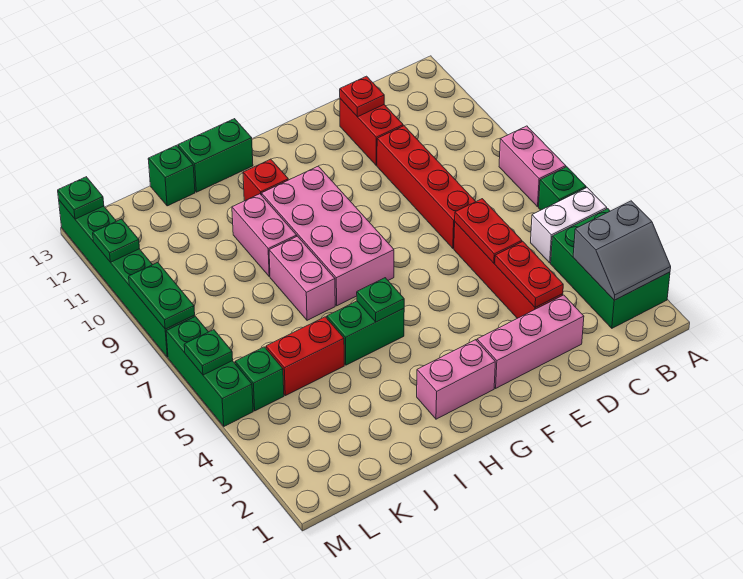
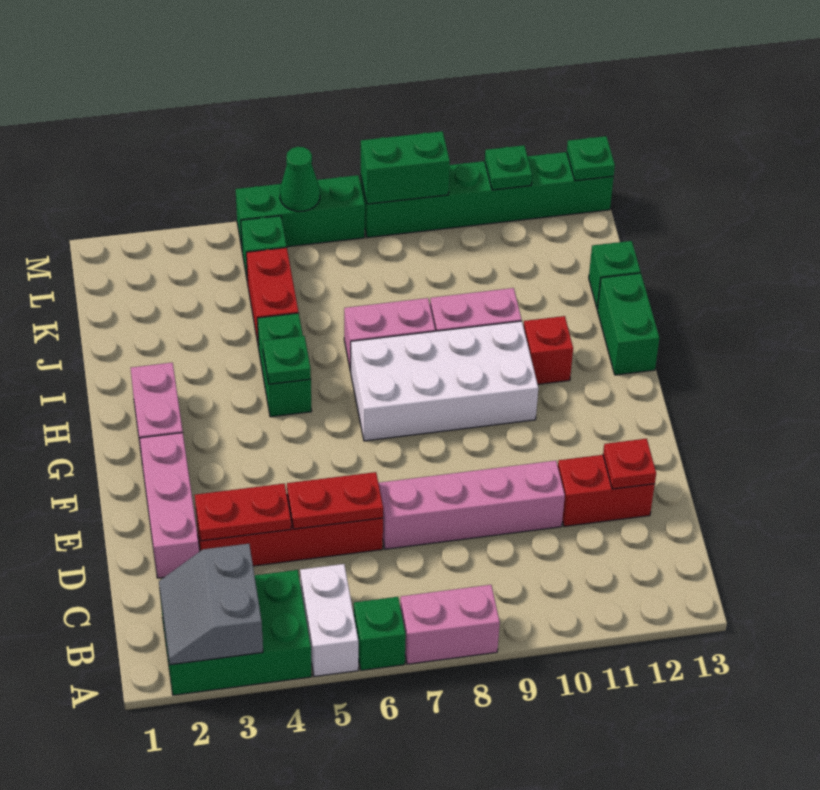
red 1x4 brick [377,126,476,248] -> pink 1x4 brick [379,461,565,549]
pink 2x4 brick [261,166,394,306] -> white 2x4 brick [351,321,538,441]
green 1x1 plate [184,330,233,375] -> green 1x1 cone [280,147,320,211]
green 1x2 plate [129,263,195,329] -> green 1x2 brick [361,131,450,204]

